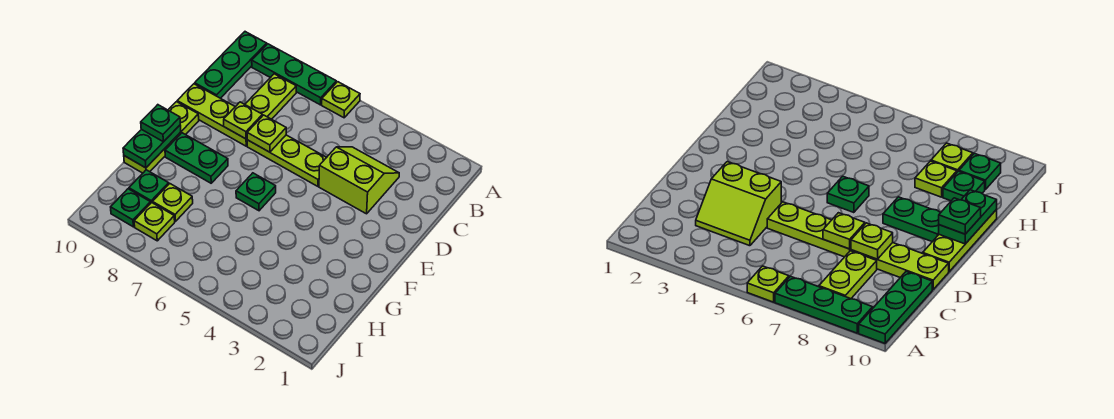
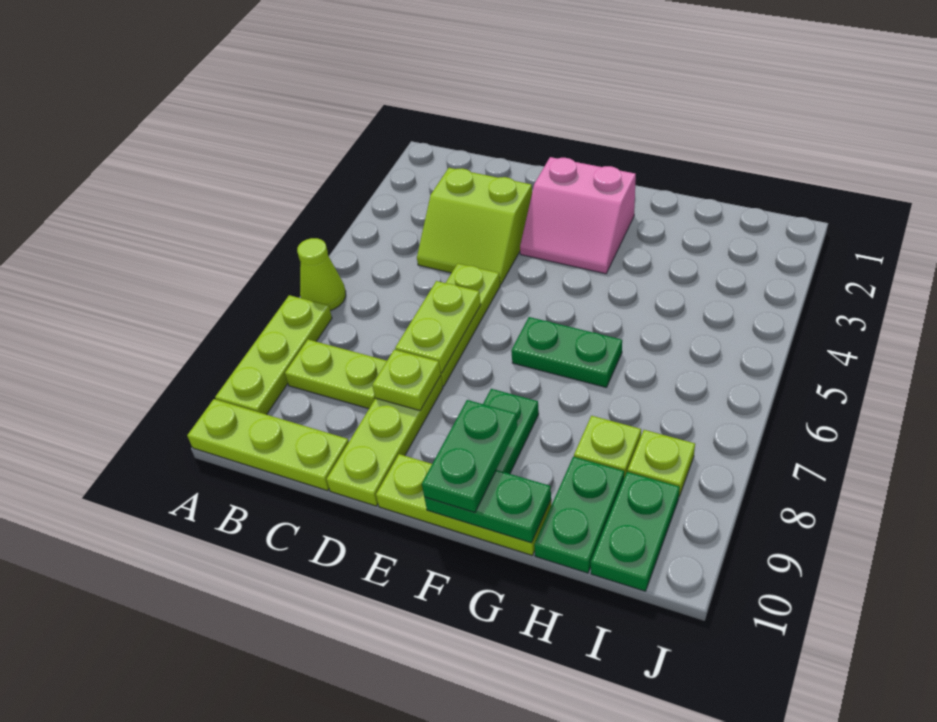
lime 1x1 plate [322,82,360,118] -> lime 1x1 cone [297,238,346,311]
green 1x3 plate [252,44,336,105] -> lime 1x3 plate [215,295,332,415]
green 1x3 plate [195,32,267,98] -> lime 1x3 plate [187,399,349,491]
lime 2x2 slope [319,147,399,214] -> lime 2x2 slope turned to [417,168,532,285]
lime 1x1 plate [247,115,286,152] -> lime 1x2 plate [395,281,481,373]
none -> pink 2x2 slope [520,157,636,274]
green 1x1 plate [236,173,276,211] -> green 1x2 plate [511,317,622,387]
green 1x1 plate [141,105,180,142] -> green 1x2 plate [422,400,517,513]
green 1x1 plate [129,170,169,203] -> green 1x2 plate [534,457,624,573]
green 1x1 plate [111,189,151,227] -> green 1x2 plate [591,472,680,591]

